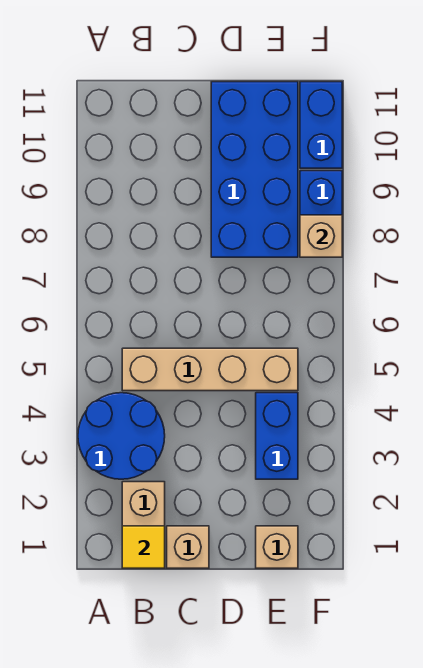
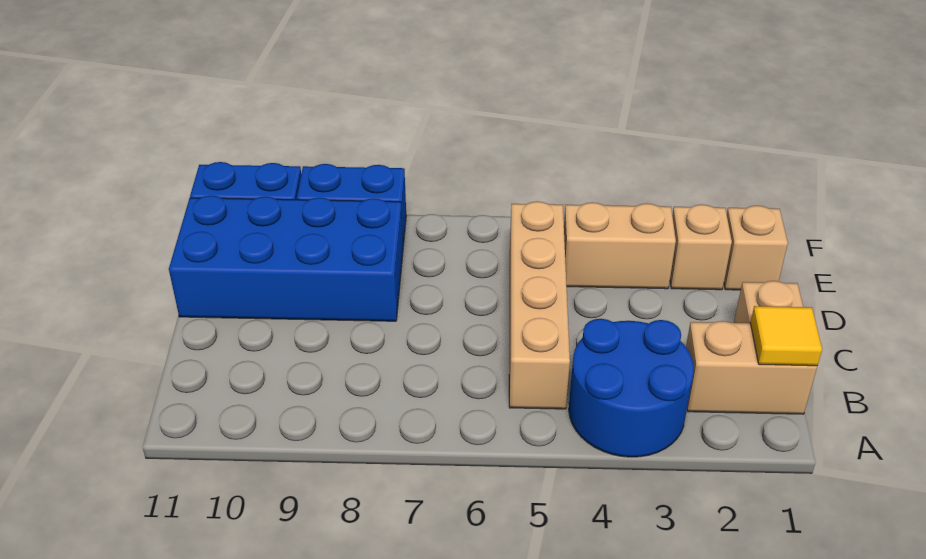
blue 1x2 brick [256,393,298,479] -> tan 1x2 brick [564,202,676,289]
tan 1x1 brick [300,215,342,257] -> tan 1x1 brick moved to [670,204,732,290]

